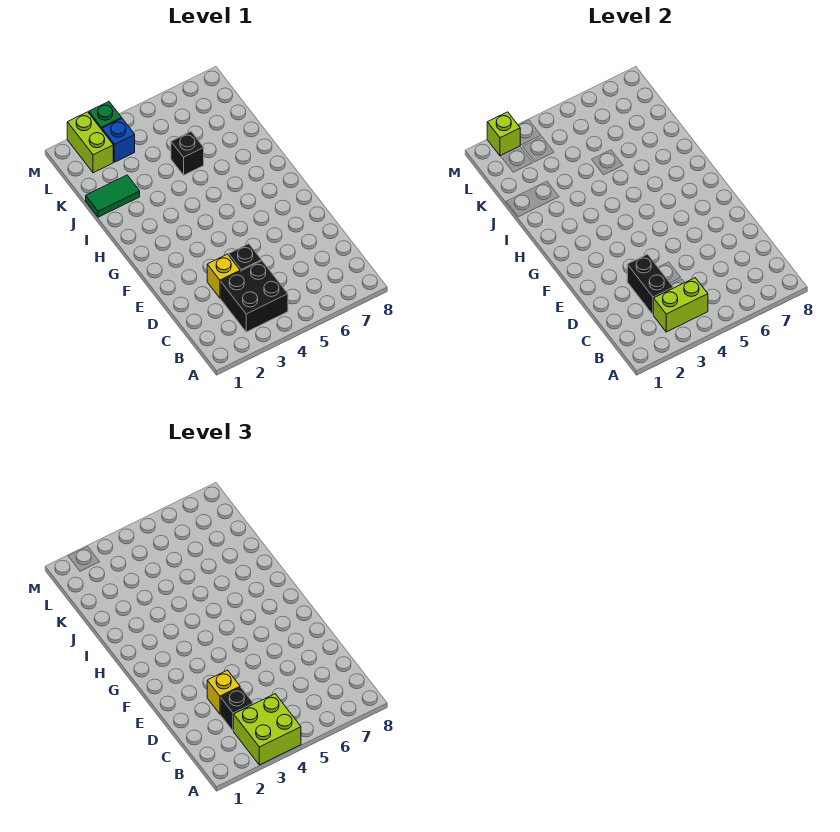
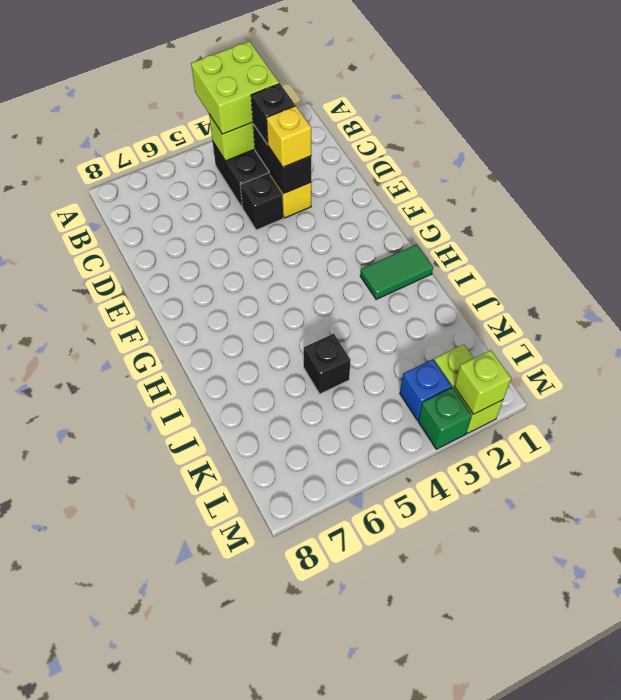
green 1x2 tile [86,175,140,217] -> green 1x2 tile moved to [360,244,433,300]

